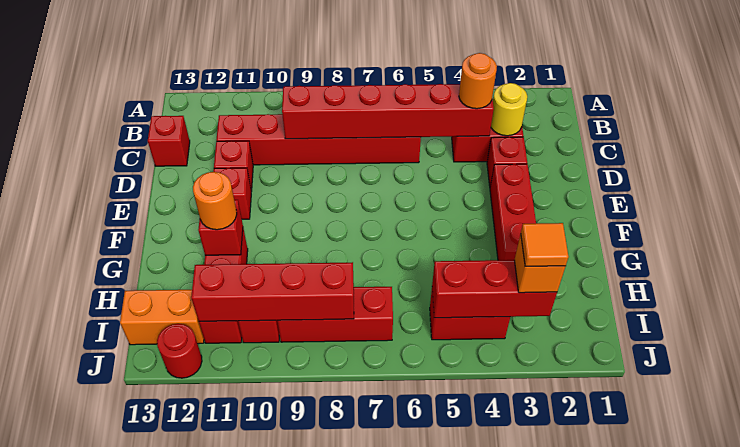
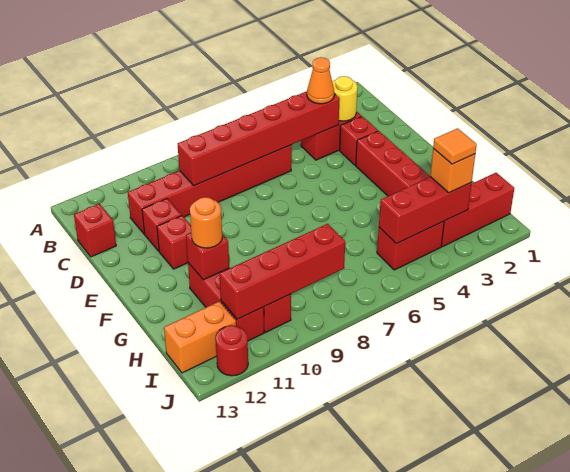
orange 1x1 round brick [459,53,497,109] -> orange 1x1 cone [307,57,334,104]
red 1x3 brick [277,287,393,342] -> red 1x3 brick moved to [441,173,514,247]

